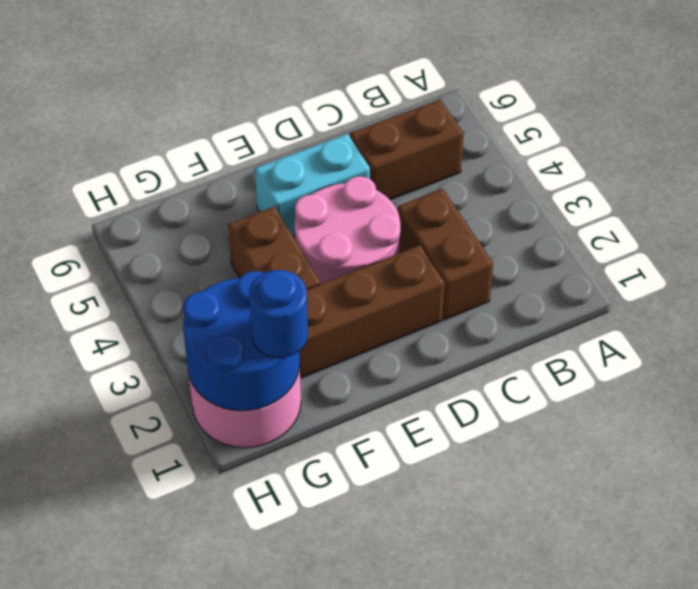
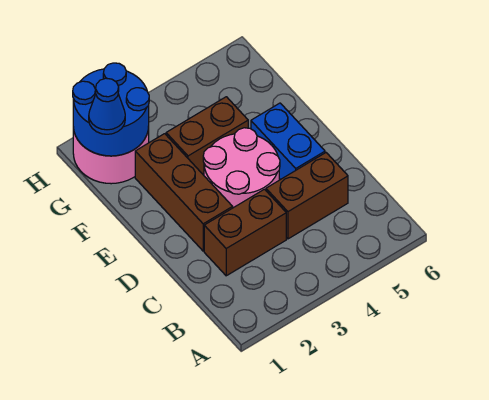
brown 1x2 brick [350,100,464,200] -> brown 1x2 brick turned to [266,153,348,239]
cyan 1x2 brick [255,134,370,237] -> blue 1x2 brick [251,103,325,180]
blue 1x1 round brick [249,270,308,358] -> blue 1x1 cone [89,78,125,134]

